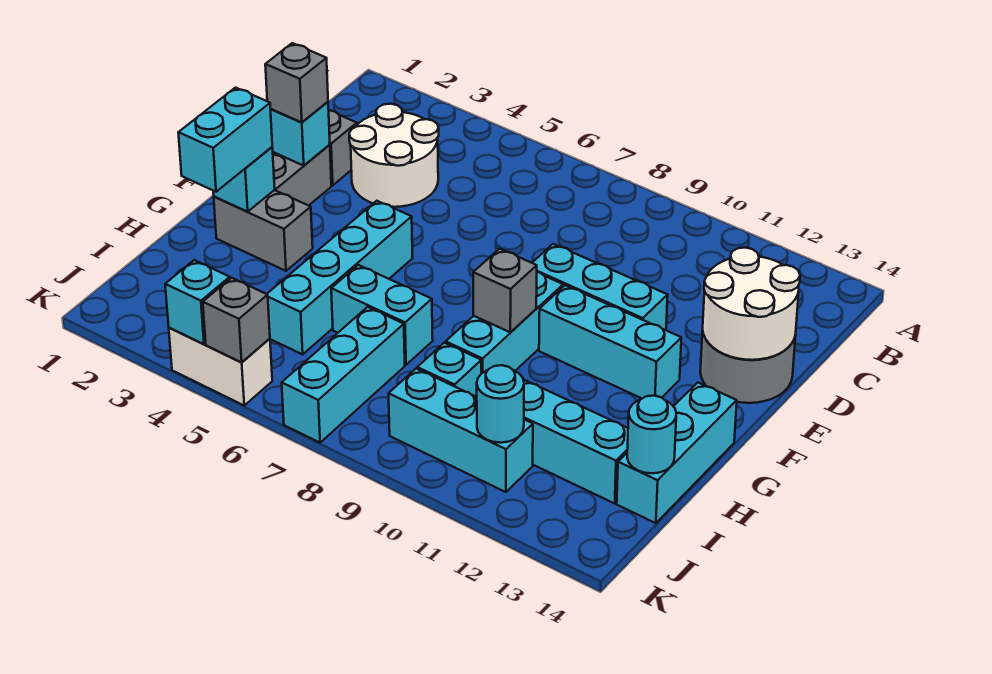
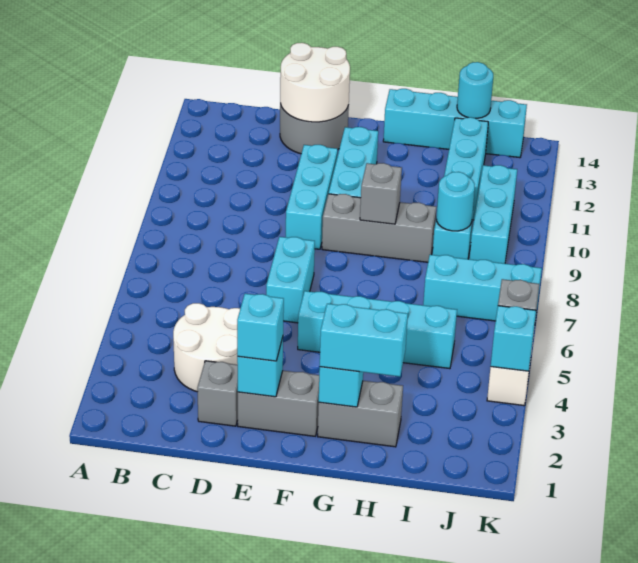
grey 1x1 brick [265,43,328,122] -> cyan 1x1 brick [237,294,284,361]
cyan 1x3 brick [446,272,563,374] -> grey 1x3 brick [322,194,437,262]
grey 1x2 brick [214,190,313,271] -> grey 1x2 brick turned to [318,381,403,447]
cyan 1x3 brick [617,383,737,523] -> cyan 1x4 brick [383,89,527,158]
cyan 1x2 brick [331,265,433,365] -> cyan 1x2 brick moved to [266,237,315,323]
cyan 1x1 round brick [477,365,524,443] -> cyan 1x1 round brick moved to [436,172,475,231]

